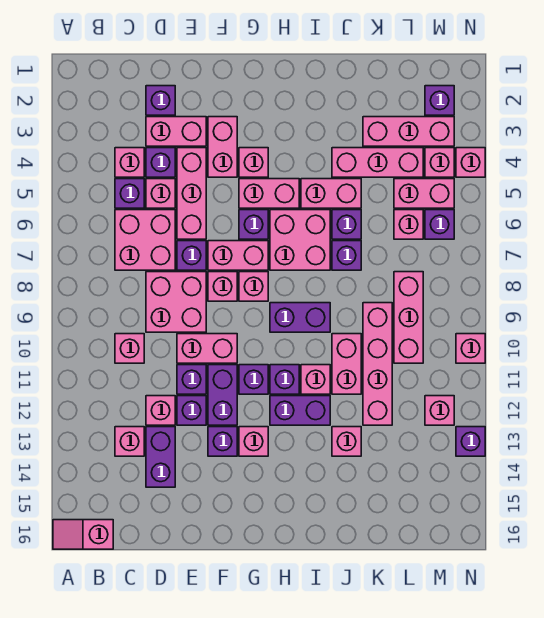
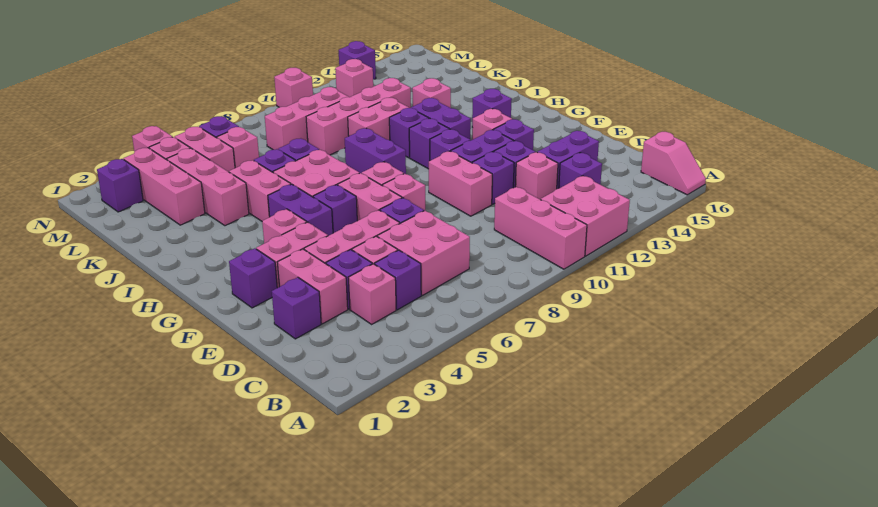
pink 1x1 brick [115,334,144,363] -> pink 1x3 brick [494,187,587,269]
pink 1x1 brick [115,427,144,456] -> purple 1x1 brick [559,153,602,188]
pink 2x2 brick [146,272,206,332] -> pink 2x2 brick moved to [541,176,630,256]
none -> purple 1x1 brick [229,248,277,308]
pink 1x2 brick [239,179,299,208] -> purple 1x2 brick [268,184,333,236]
none -> purple 1x1 brick [472,89,512,127]
pink 1x1 brick [301,365,330,394] -> purple 1x1 brick [389,108,429,158]

